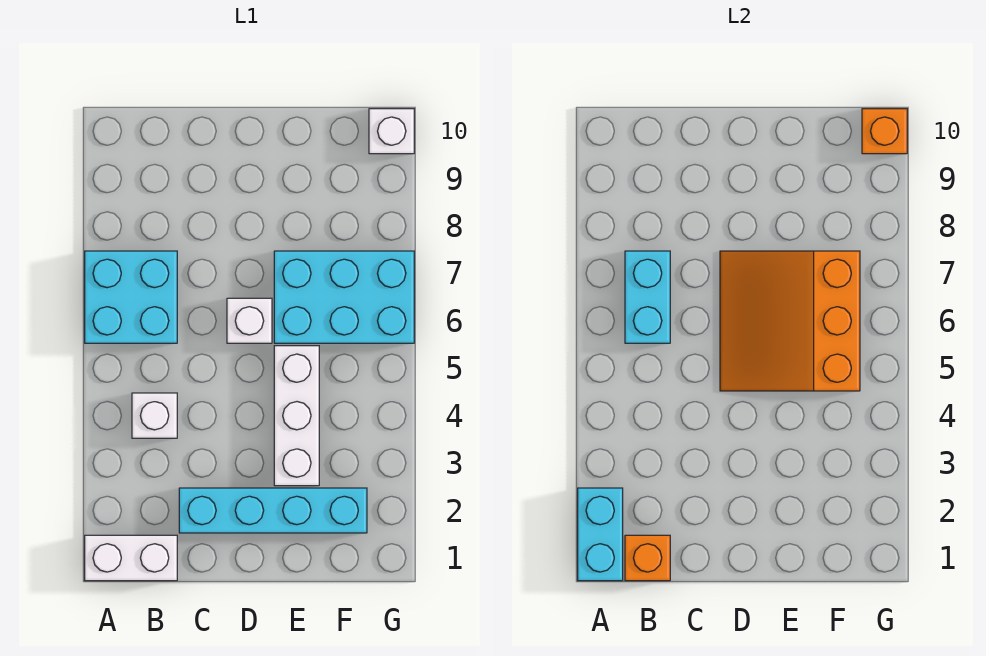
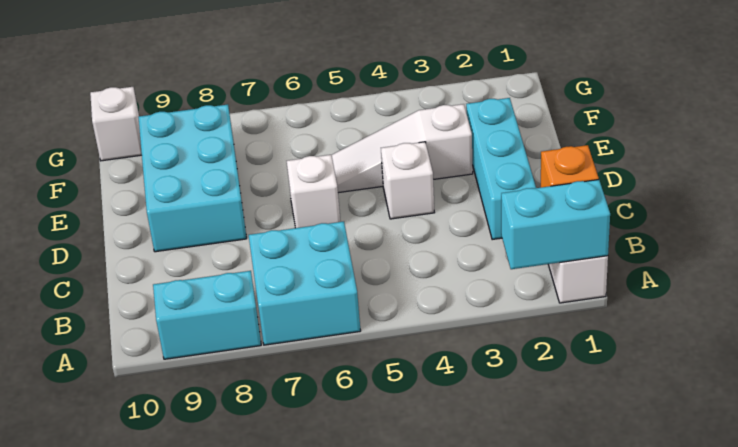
white 1x1 brick [132,393,177,438] -> white 1x1 brick moved to [381,142,435,219]
cyan 1x2 brick [625,251,670,343] -> cyan 1x2 brick moved to [153,271,261,359]
cyan 1x4 brick [179,488,367,533] -> cyan 1x3 brick [466,98,536,240]
orange 3x3 slope [720,251,860,391] -> none
white 1x3 brick [274,346,319,486] -> white 1x3 slope [332,104,473,193]
cyan 2x3 brick [274,251,414,343] -> cyan 2x3 brick moved to [138,104,247,252]
orange 1x1 brick [862,109,907,154] -> none

